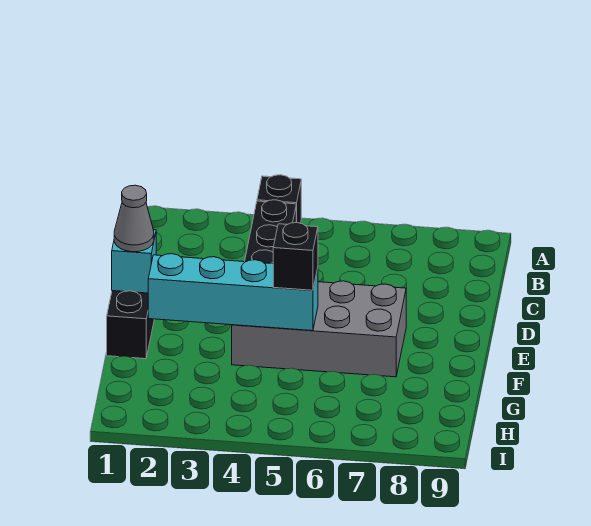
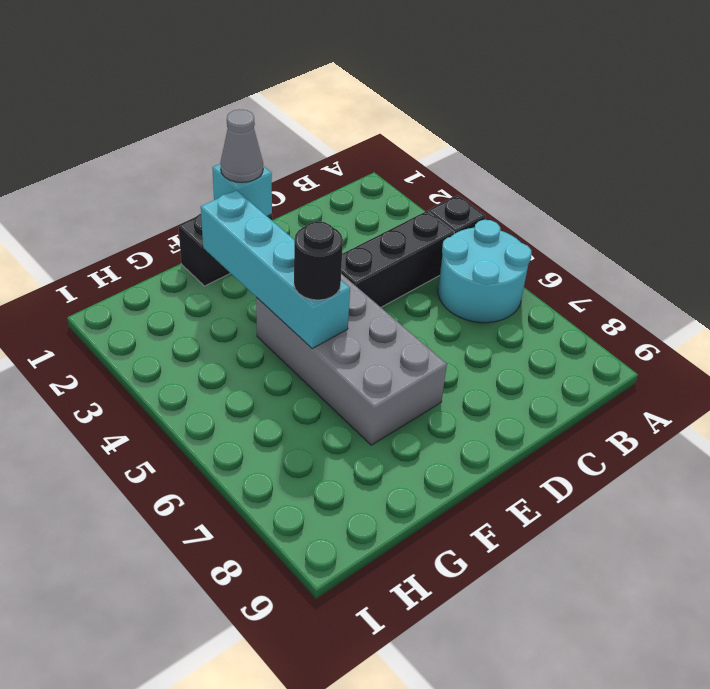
none -> cyan 2x2 round brick [438,220,531,323]
black 1x1 brick [273,222,318,290] -> black 1x1 round brick [294,221,343,300]

